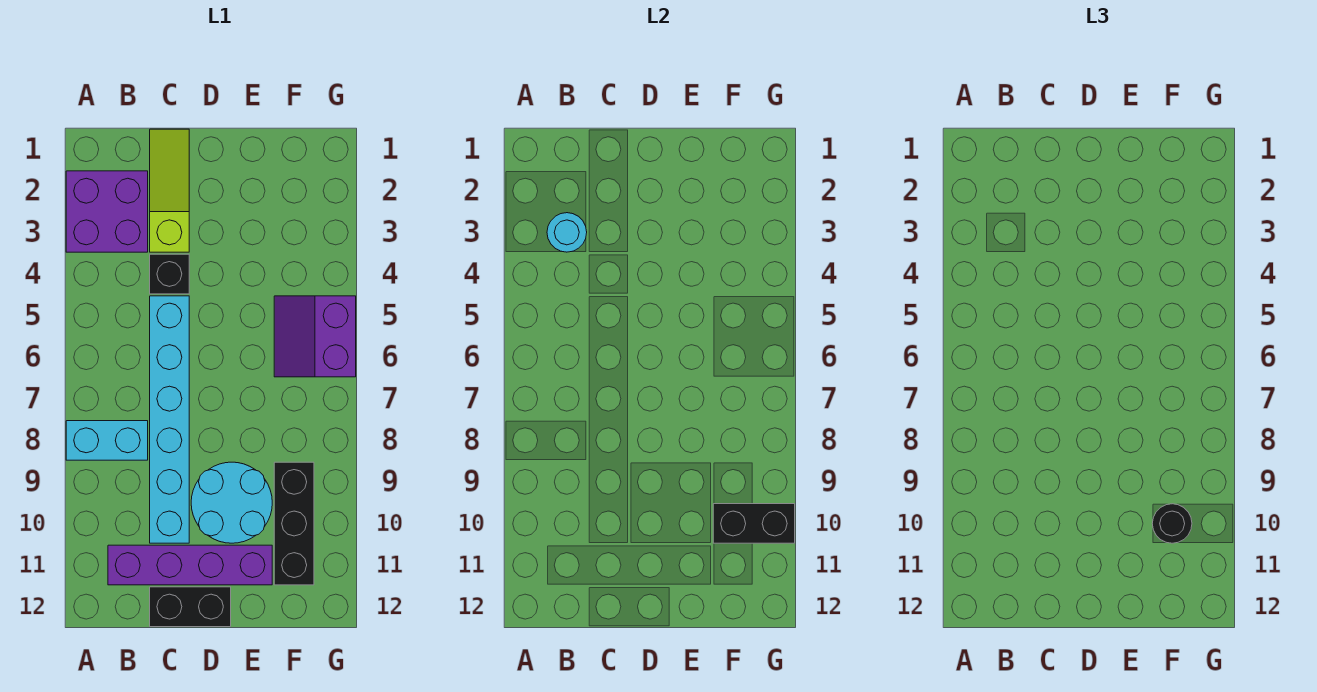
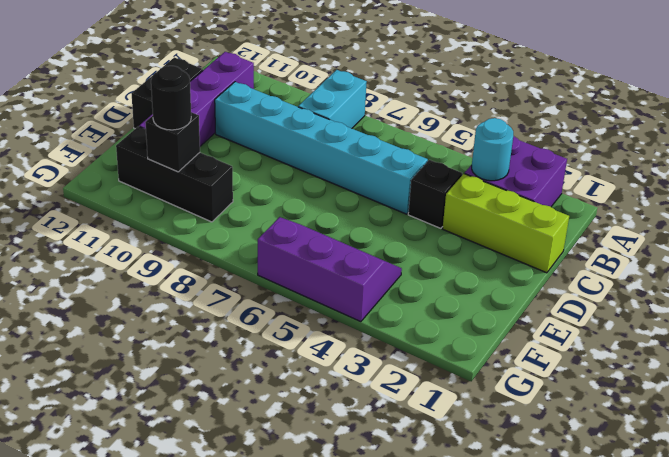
lime 1x3 slope [150,129,189,252] -> lime 1x3 brick [443,174,569,273]
cyan 2x2 round brick [191,462,272,543] -> none
purple 2x2 slope [274,296,356,377] -> purple 2x3 slope [258,217,402,322]
black 1x2 brick [713,504,795,543] -> black 1x1 brick [145,112,200,172]

